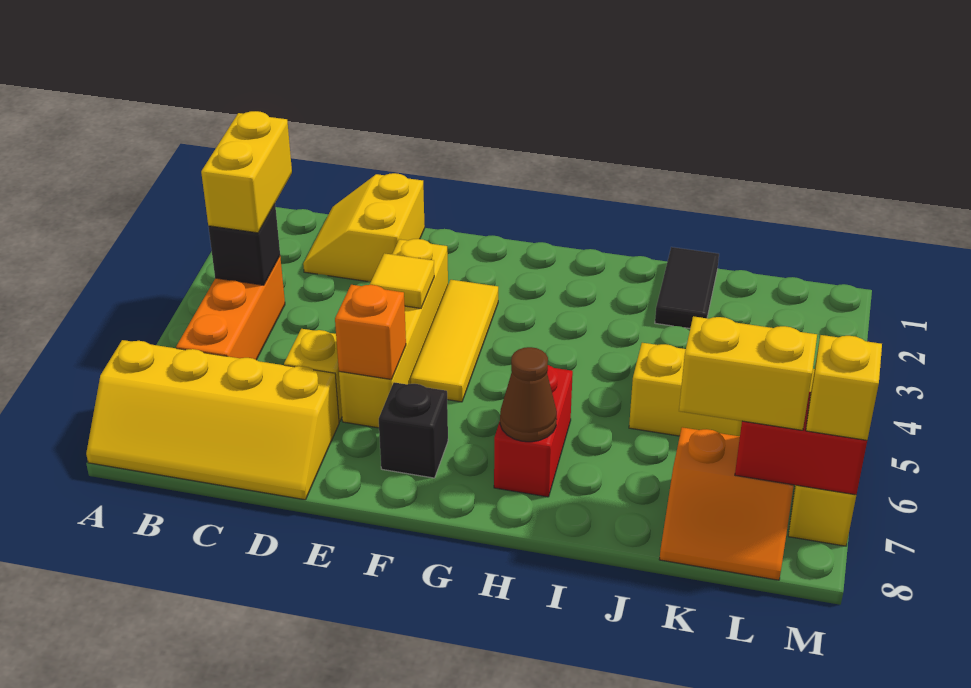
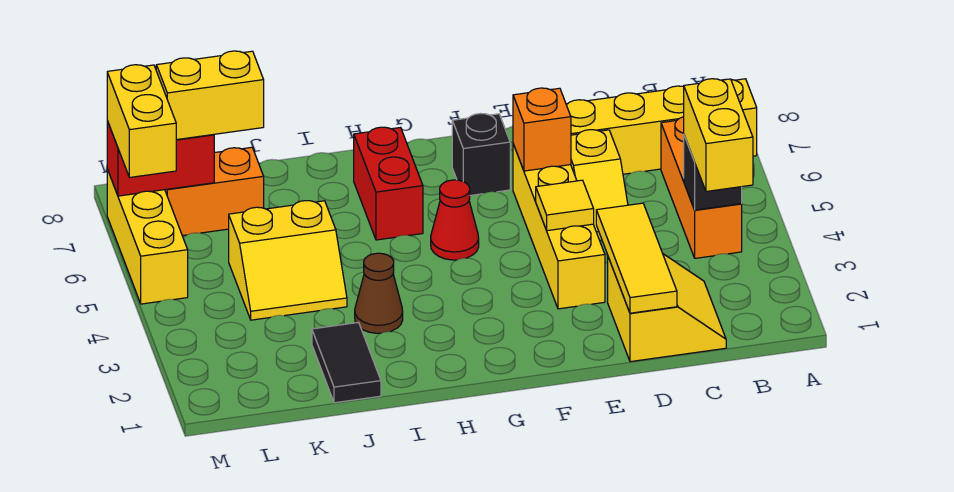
yellow 1x3 tile [411,280,498,402] -> yellow 1x3 tile moved to [596,203,677,313]
none -> red 1x1 cone [431,180,479,260]
brown 1x1 cone [500,347,557,442] -> brown 1x1 cone moved to [355,253,403,333]
yellow 1x1 brick [806,335,882,440] -> yellow 1x2 brick [107,65,176,177]

